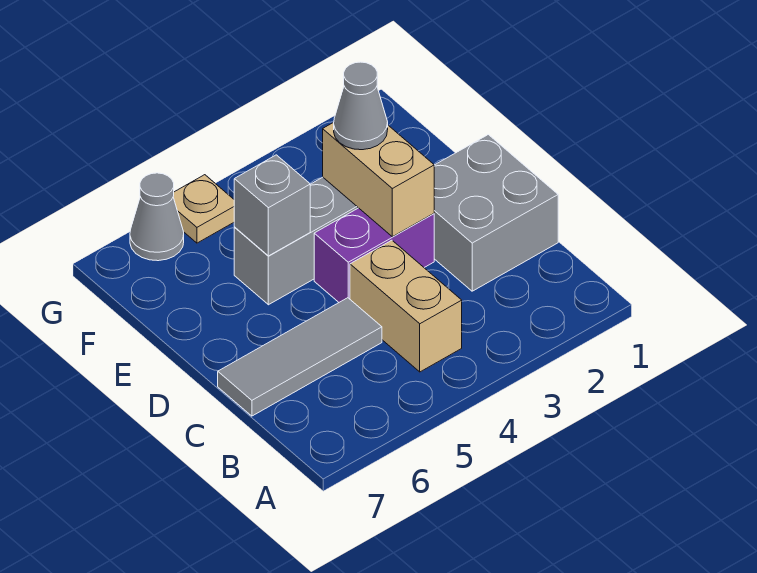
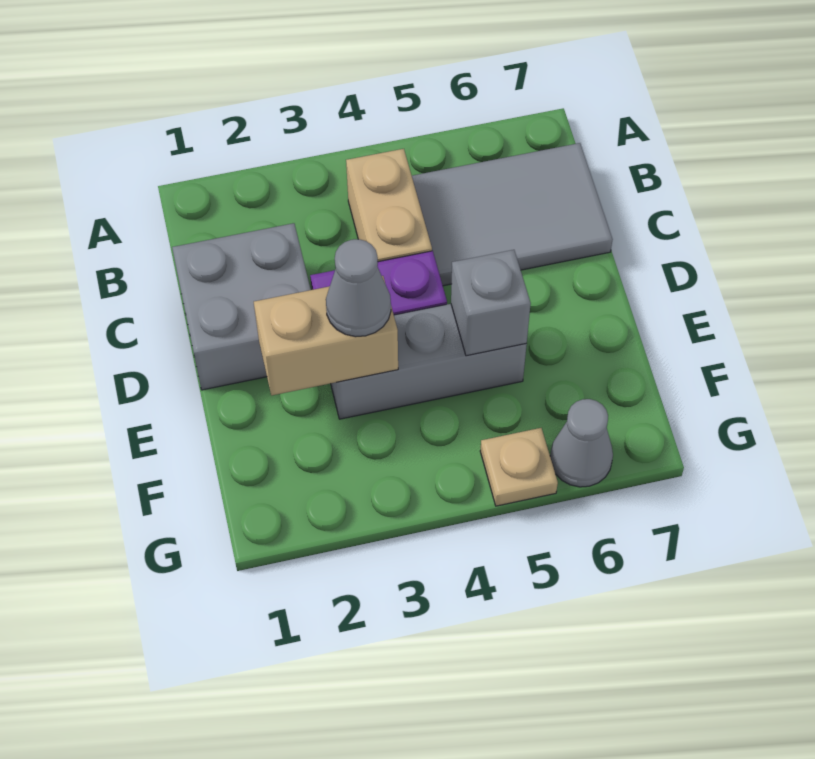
grey 1x3 tile [218,298,382,416] -> grey 2x3 tile [412,143,613,286]
tan 1x2 brick [323,122,434,237] -> tan 1x2 brick turned to [254,276,398,395]

